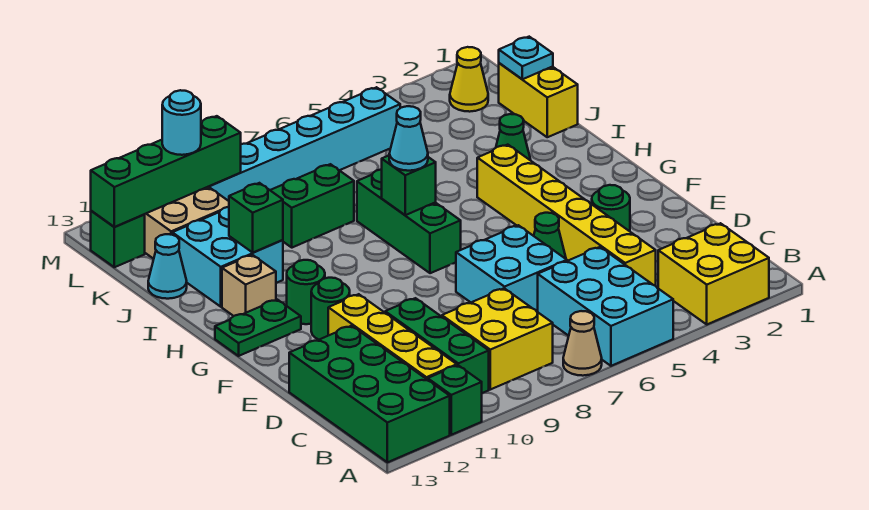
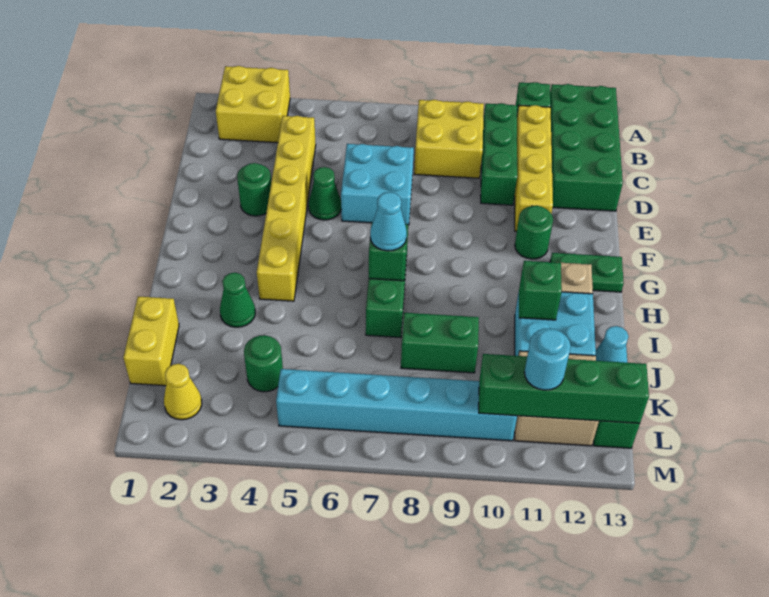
cyan 2x3 brick [538,247,673,366] -> none
tan 1x1 cone [563,311,602,376] -> none
green 1x1 round brick [287,260,325,324] -> green 1x1 round brick moved to [244,335,283,392]
cyan 1x1 plate [499,37,553,79] -> none

